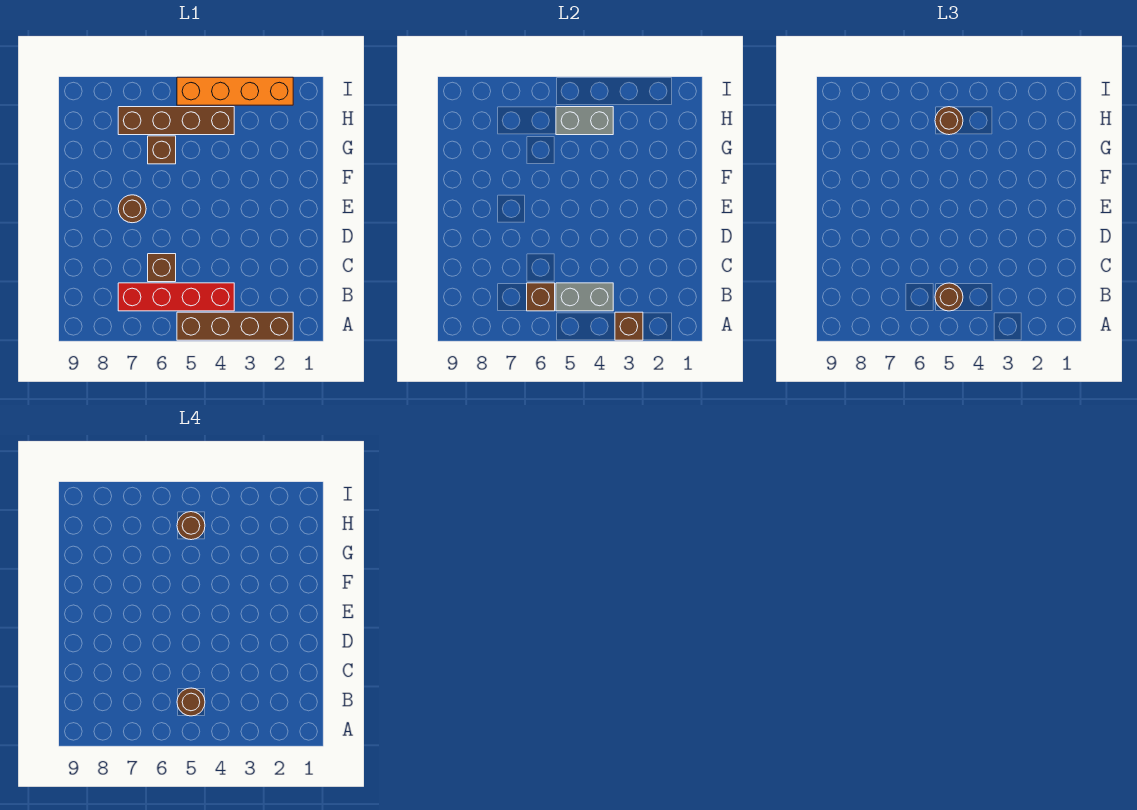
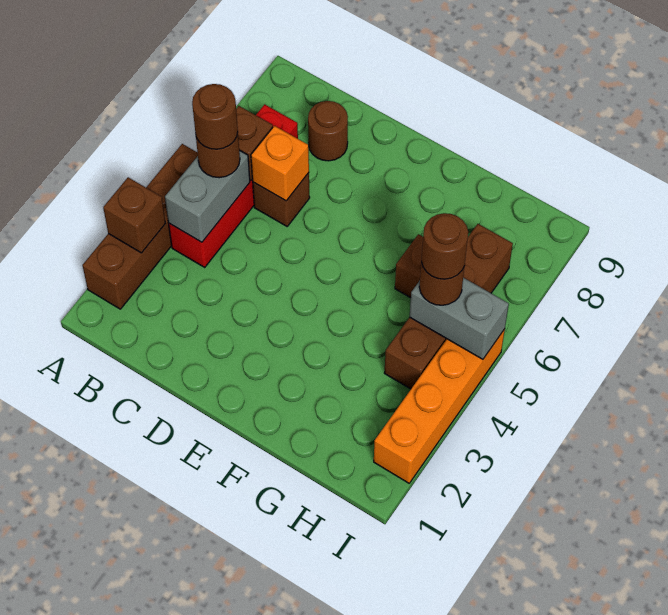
none -> orange 1x1 brick [251,126,309,201]
brown 1x1 round brick [118,195,146,223] -> brown 1x1 round brick moved to [308,101,348,161]
grey 1x2 brick [556,107,613,135] -> grey 1x2 brick turned to [410,278,509,359]

